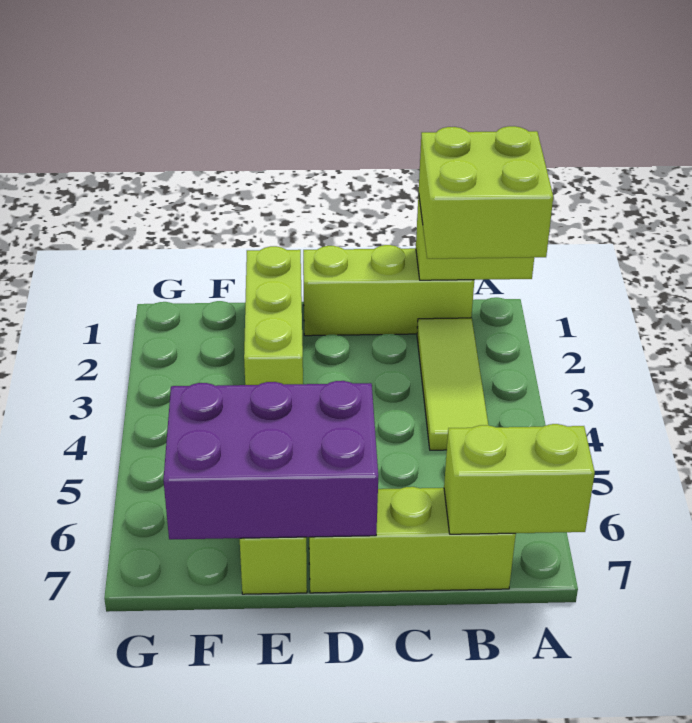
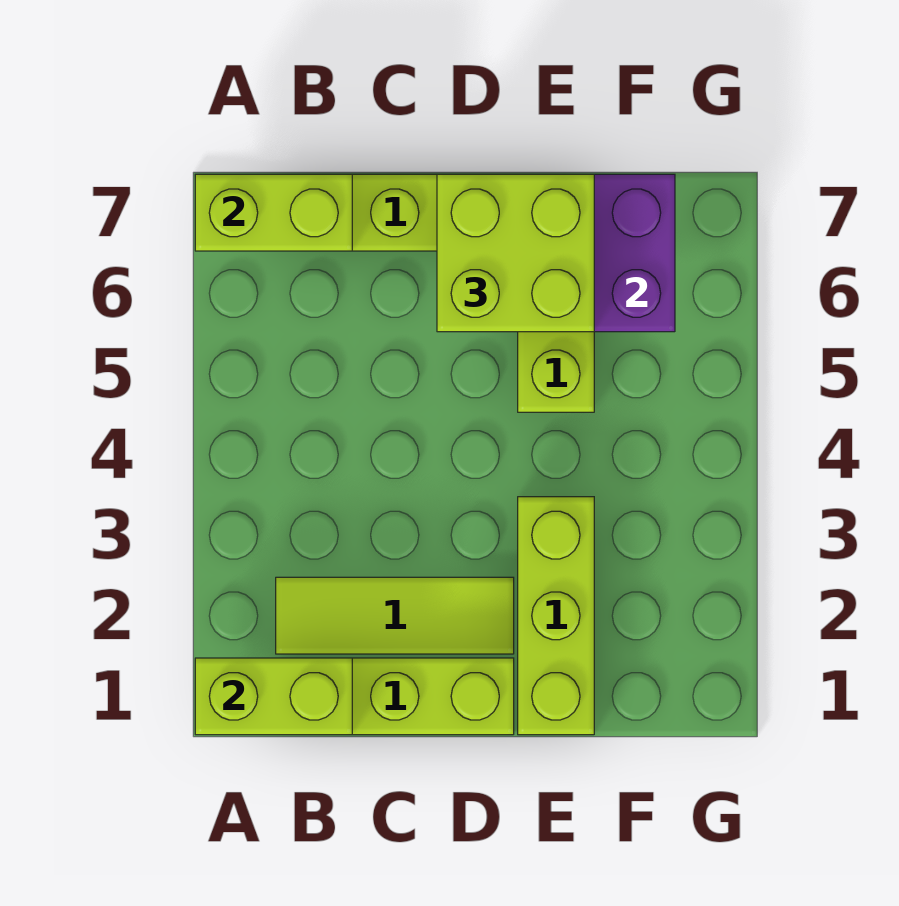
lime 2x2 brick [419,126,553,259] -> lime 2x2 brick moved to [437,174,594,332]
lime 1x3 tile [417,318,488,450] -> lime 1x3 tile turned to [276,577,514,654]

